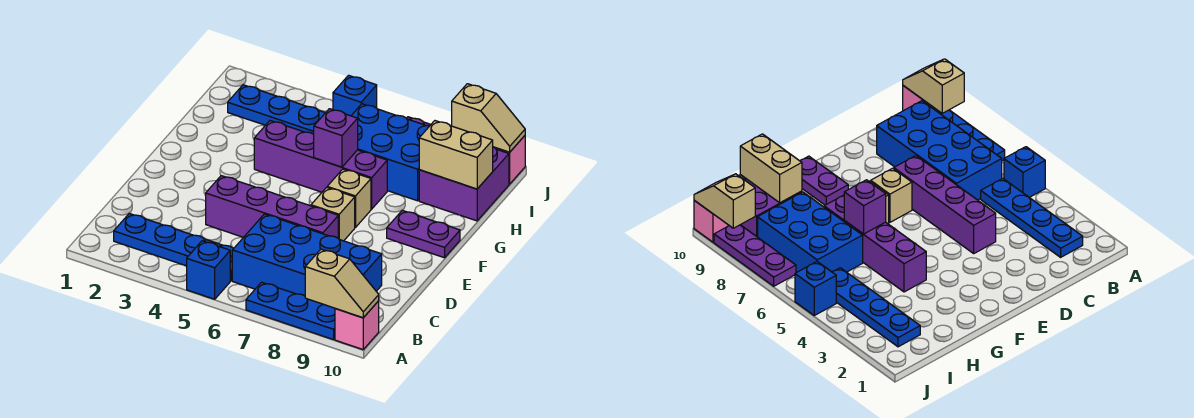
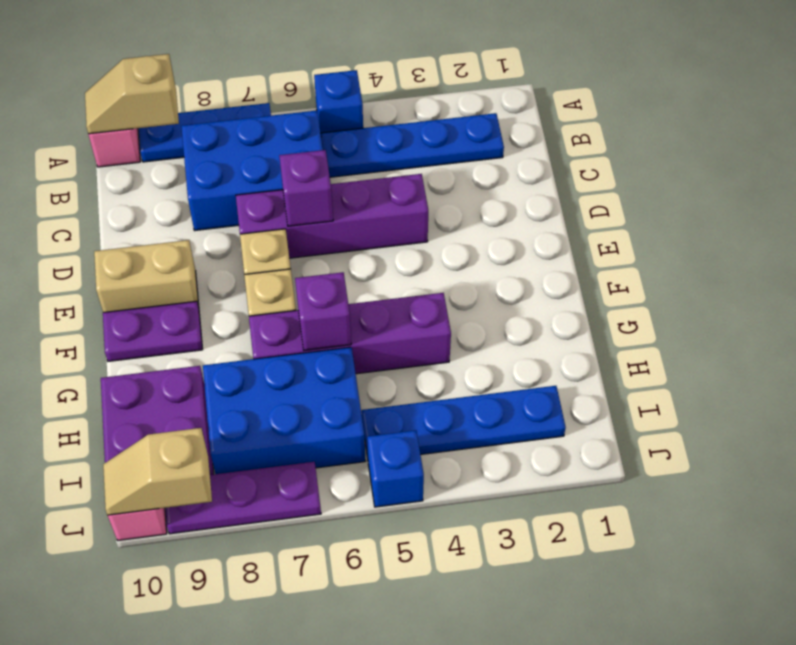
blue 2x4 brick [232,214,382,296] -> blue 2x3 brick [181,111,323,231]
none -> purple 1x1 brick [279,150,333,226]
tan 1x2 brick [419,121,493,189] -> tan 1x2 brick moved to [94,240,199,312]

